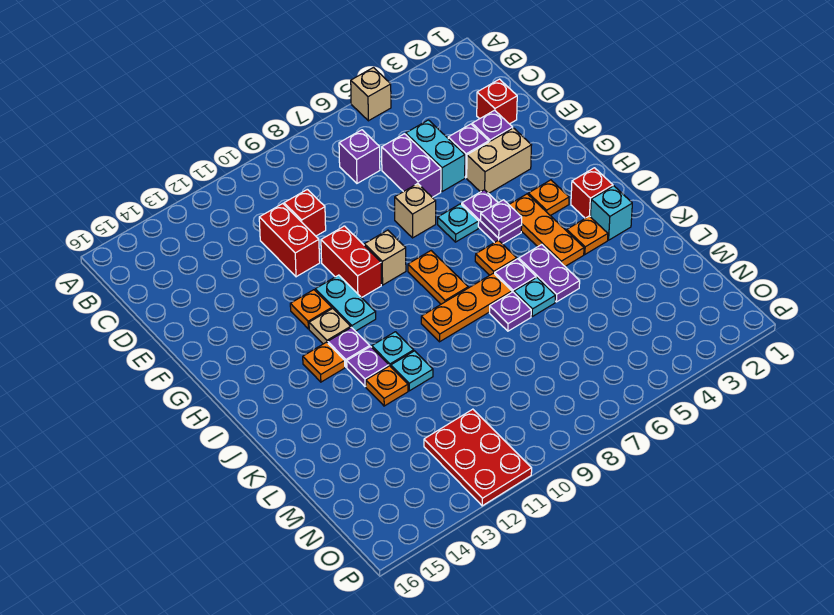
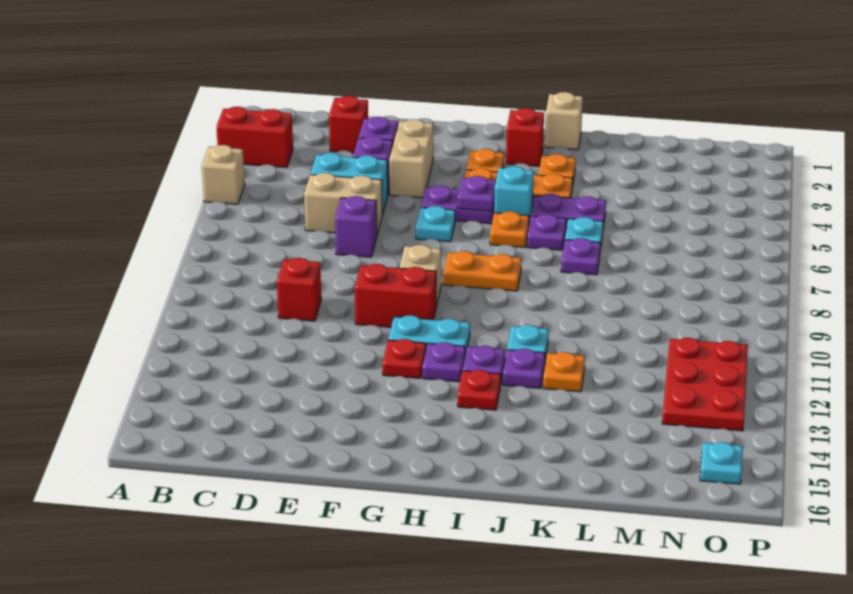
purple 1x1 brick [339,130,380,183] -> purple 1x1 brick moved to [335,196,377,257]
purple 1x2 brick [382,134,441,197] -> tan 1x2 brick [304,173,382,235]
red 1x2 brick [259,204,320,277] -> red 1x2 brick moved to [216,107,293,167]
tan 1x1 brick [395,184,436,238] -> tan 1x1 brick moved to [545,92,583,150]
orange 1x1 plate [290,290,332,329] -> red 1x1 plate [383,339,426,378]
tan 1x1 plate [309,308,351,344] -> purple 1x1 plate [422,342,465,382]
orange 1x1 plate [303,342,345,382] -> red 1x1 plate [458,370,501,410]
cyan 1x1 brick [590,186,632,240] -> cyan 1x1 brick moved to [494,166,534,224]
orange 1x3 plate [421,273,512,342] -> none
cyan 1x1 plate [391,351,433,391] -> cyan 1x1 plate moved to [700,442,743,484]
red 2x3 plate [424,409,532,506] -> red 2x3 plate turned to [662,338,748,431]

